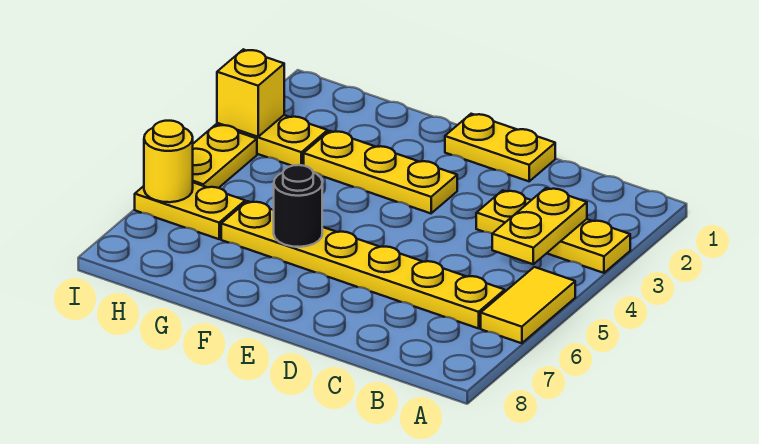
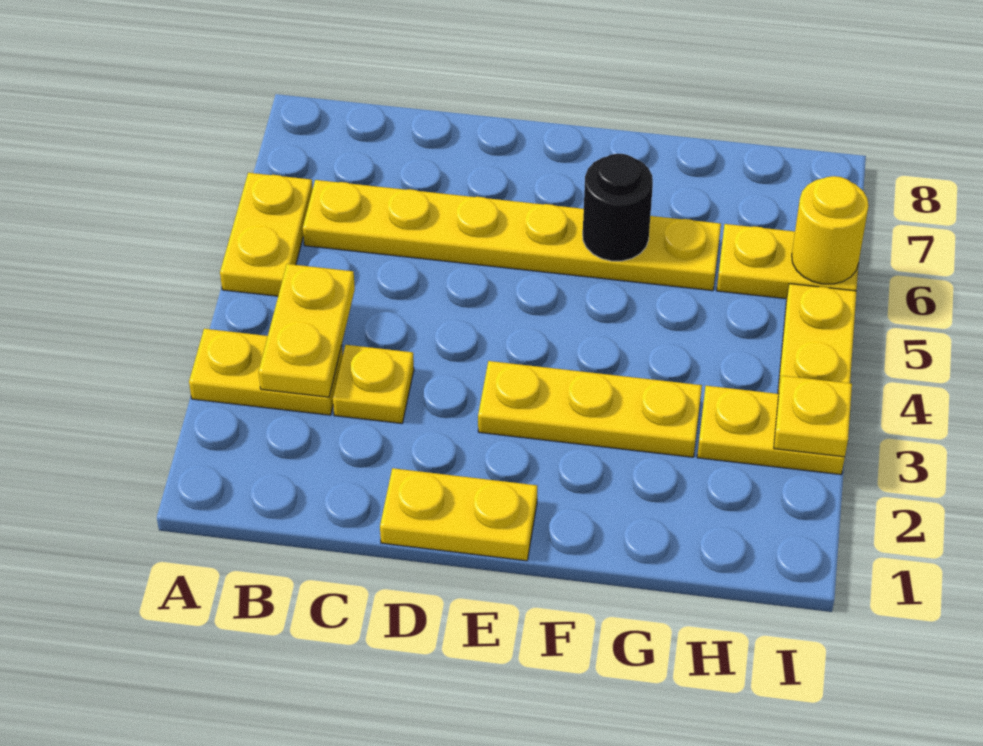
yellow 1x2 tile [481,267,575,343] -> yellow 1x2 plate [220,173,313,296]
yellow 1x1 brick [217,49,284,137] -> yellow 1x1 plate [774,376,852,457]

